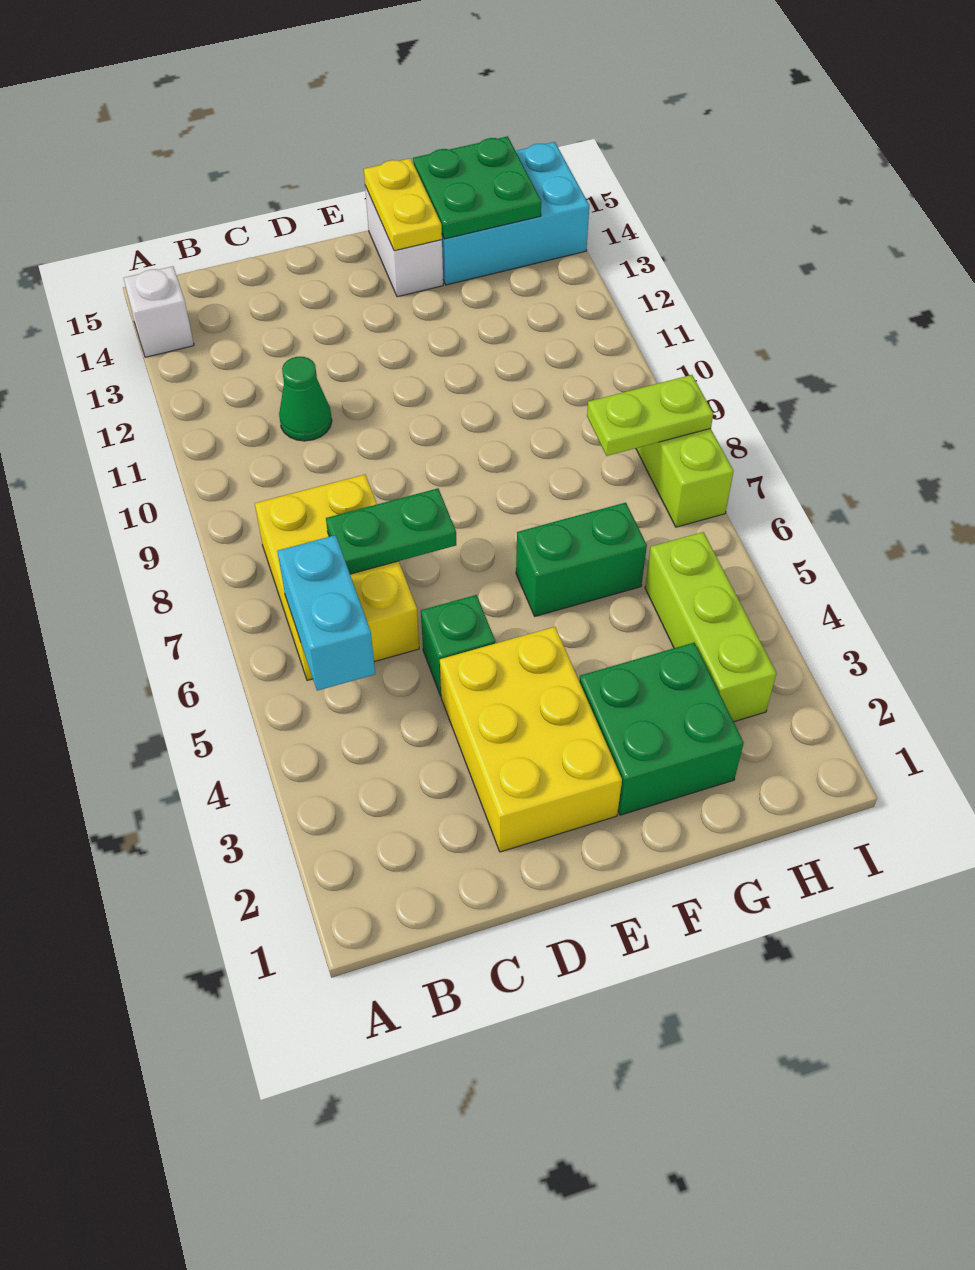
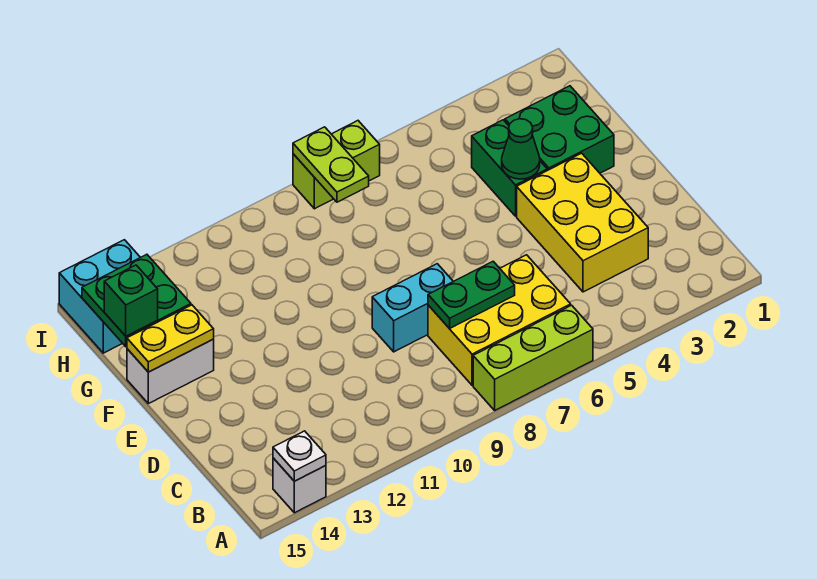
none -> white 1x1 plate [273,431,326,481]
cyan 1x2 brick [277,535,375,691] -> cyan 1x2 brick moved to [372,264,453,352]
green 1x2 plate [326,488,456,574] -> green 1x2 plate turned to [428,261,515,329]
green 1x1 cone [279,357,332,441] -> green 1x1 cone moved to [502,119,540,179]
yellow 2x3 brick [440,627,622,852] -> yellow 2x3 brick turned to [517,153,648,292]
green 1x1 brick [421,595,495,696] -> green 1x1 brick moved to [104,265,158,336]
green 1x2 brick [516,503,647,616] -> green 1x2 brick moved to [472,120,547,216]
cyan 2x3 brick [442,142,589,285] -> cyan 2x2 brick [59,240,140,353]
lime 1x3 brick [645,532,776,722] -> lime 1x3 brick moved to [473,305,593,410]

